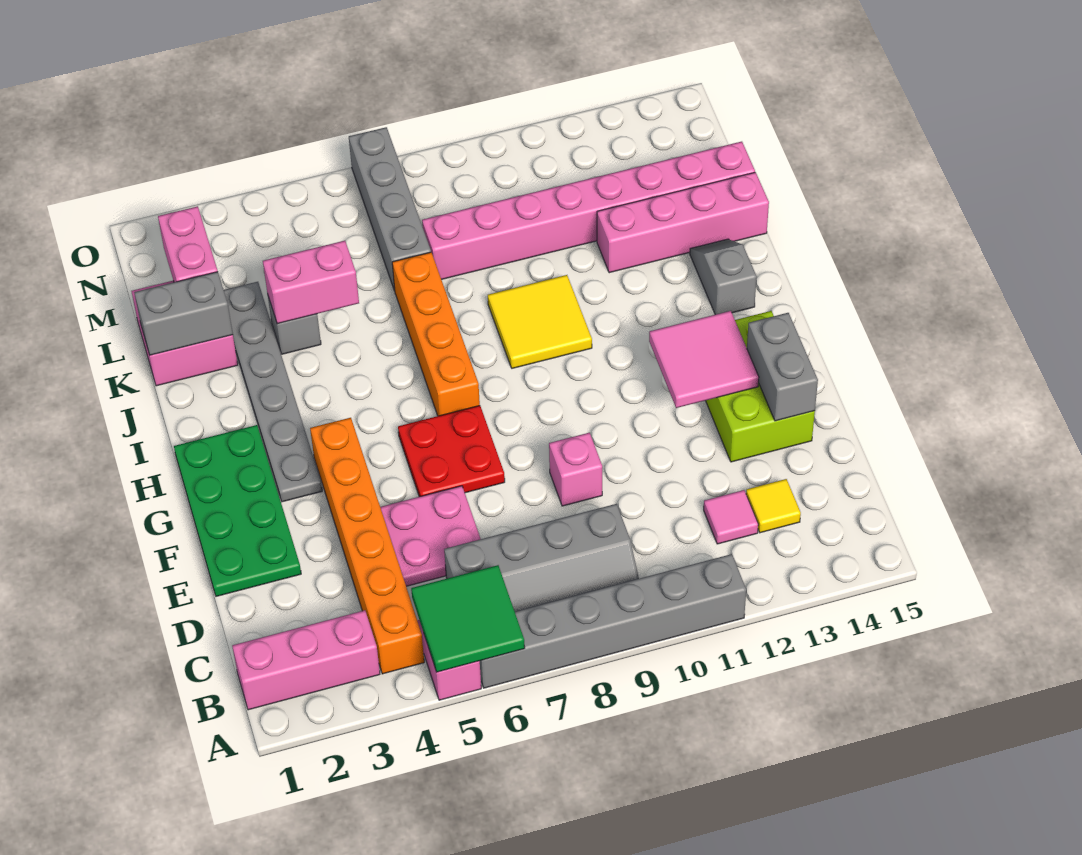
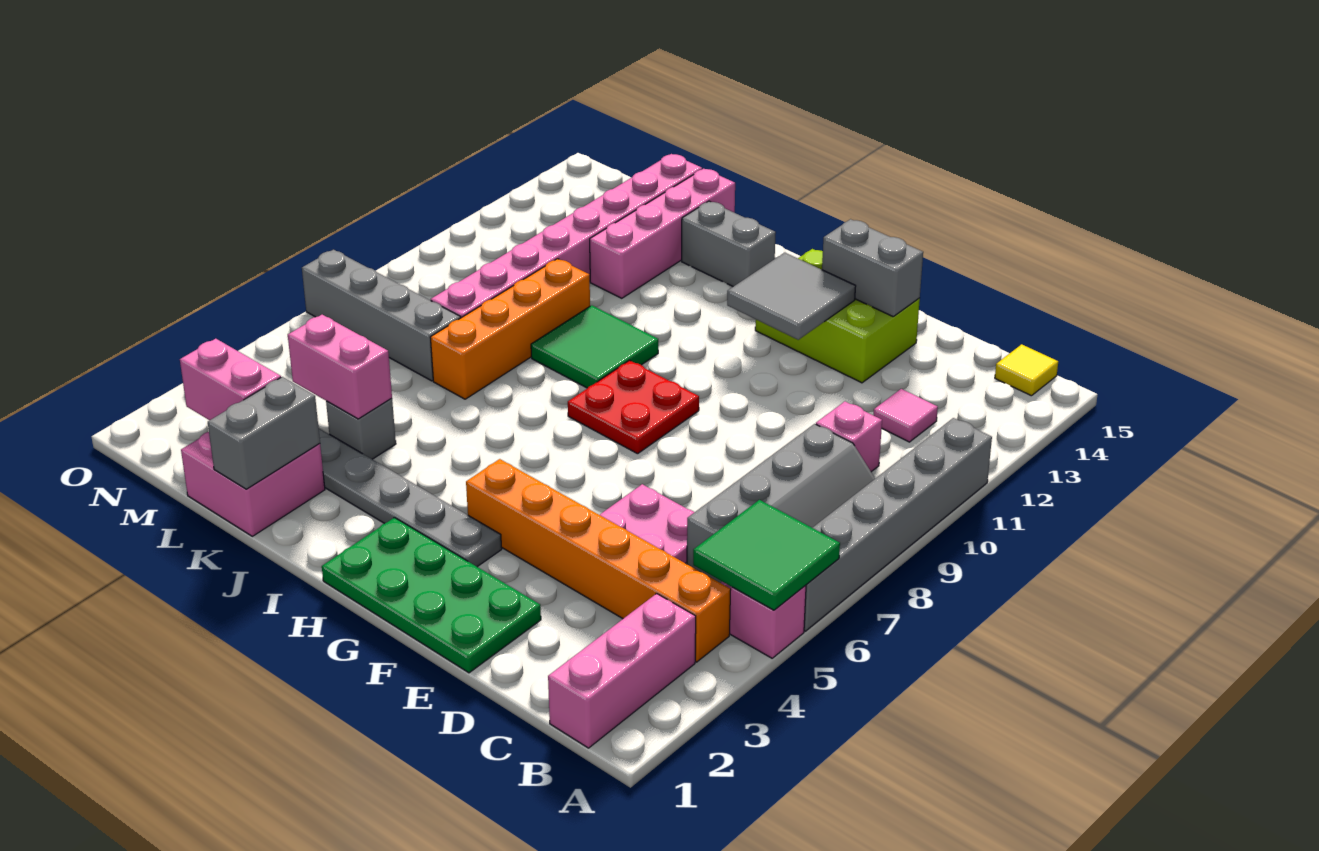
yellow 1x1 tile [746,479,801,533] -> yellow 1x1 tile moved to [995,344,1058,396]
pink 1x1 brick [549,433,602,506] -> pink 1x1 brick moved to [816,402,882,472]
red 2x2 plate [398,406,505,497] -> red 2x2 plate moved to [568,360,699,454]
pink 2x2 tile [649,311,759,408] -> grey 2x2 tile [727,253,856,340]
orange 1x4 brick [392,252,480,416] -> orange 1x4 brick turned to [430,259,590,399]
yellow 2x2 tile [488,275,592,368] -> green 2x2 tile [531,305,658,388]
grey 1x2 slope [690,239,757,315] -> grey 1x2 brick [682,201,776,287]
pink 1x2 brick [263,241,359,324] -> pink 1x2 brick turned to [288,315,392,419]

